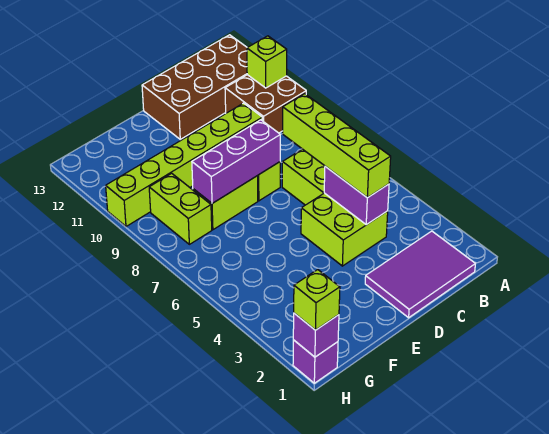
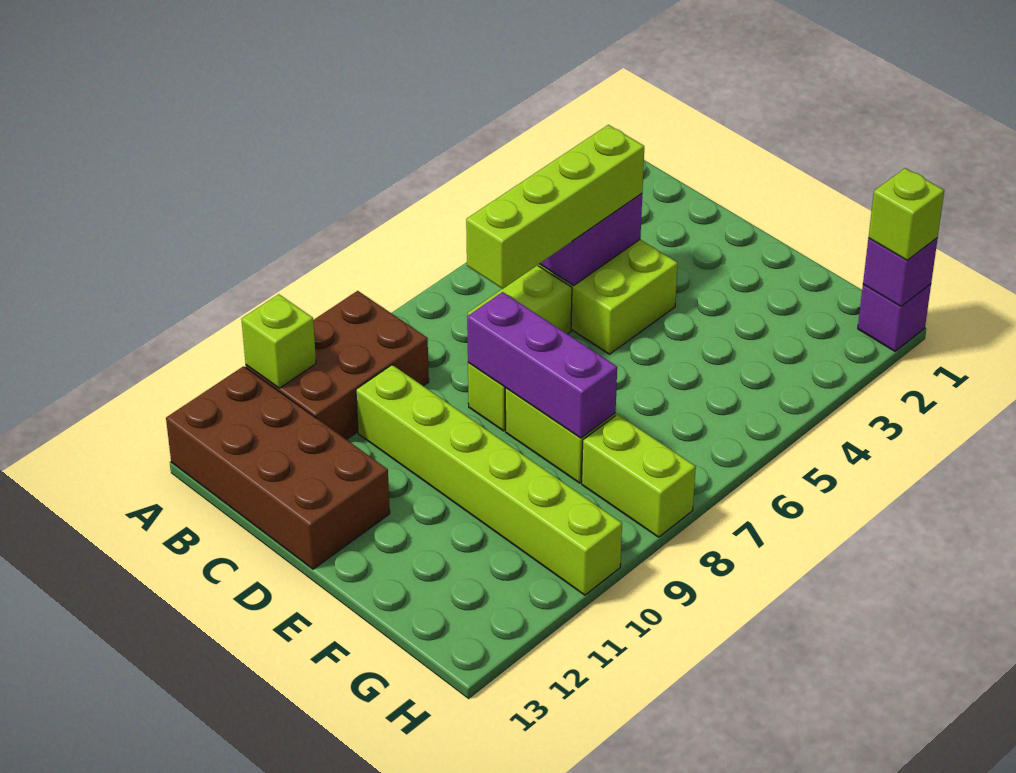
brown 2x2 brick [225,75,306,133] -> brown 2x3 brick [246,291,429,440]
purple 2x3 tile [365,231,475,318] -> none
lime 1x2 brick [149,173,212,244] -> lime 1x2 brick turned to [582,414,696,537]

